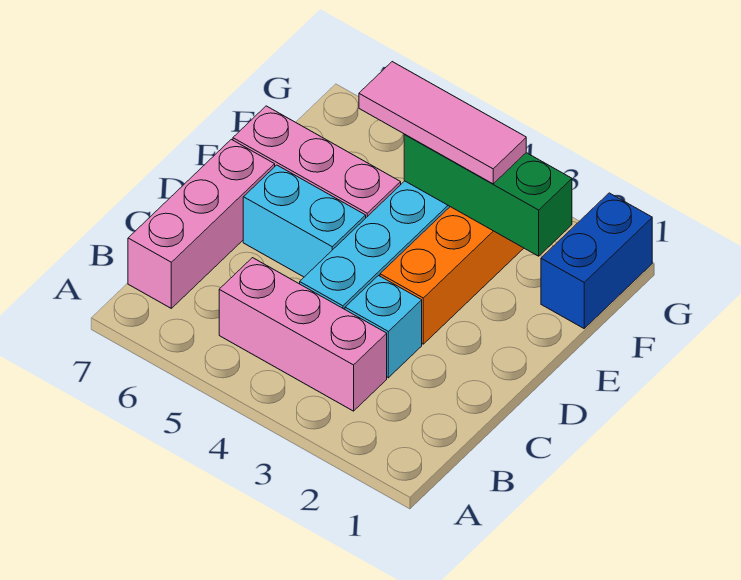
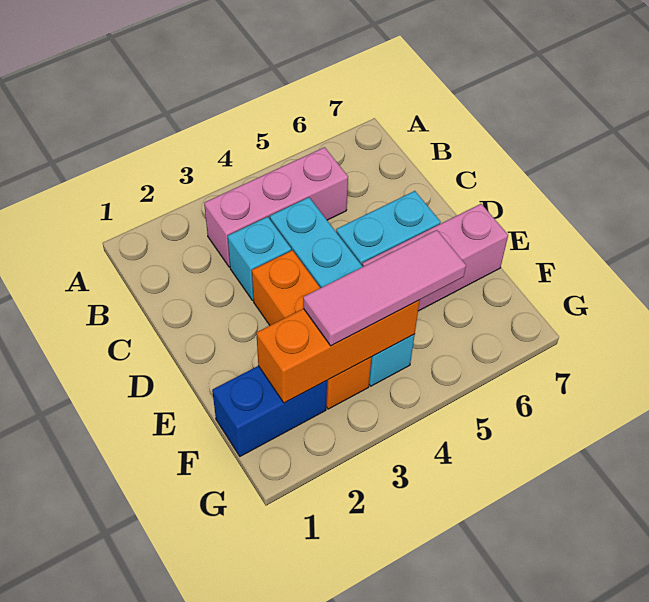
pink 1x3 brick [128,139,275,308] -> none
blue 1x2 brick [541,193,652,328] -> blue 1x2 brick turned to [212,366,327,456]
green 1x3 brick [404,135,572,256] -> orange 1x3 brick [256,300,420,403]

